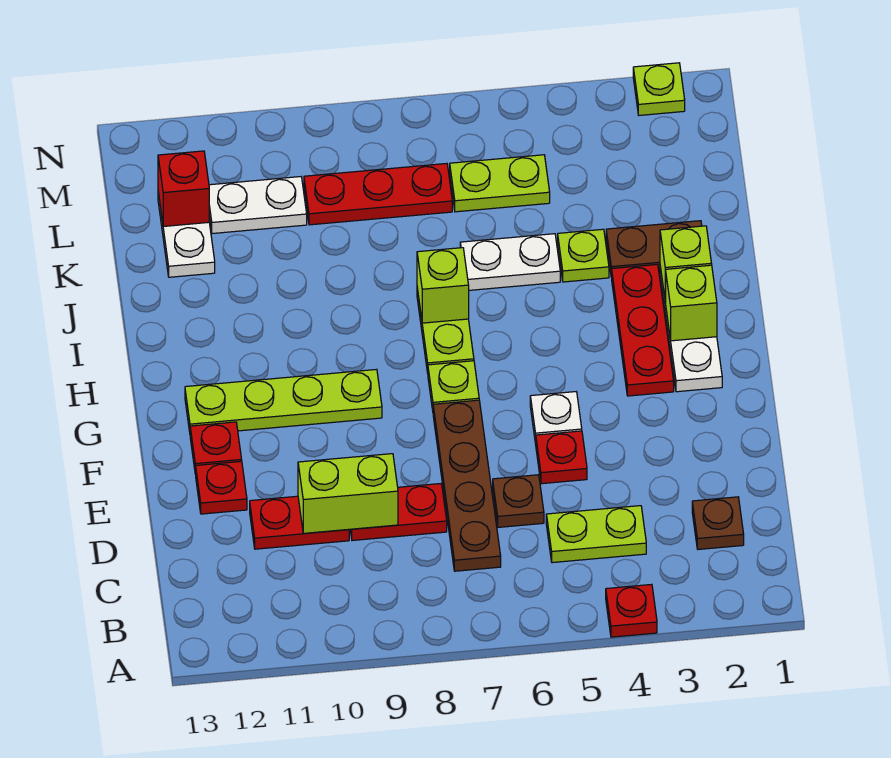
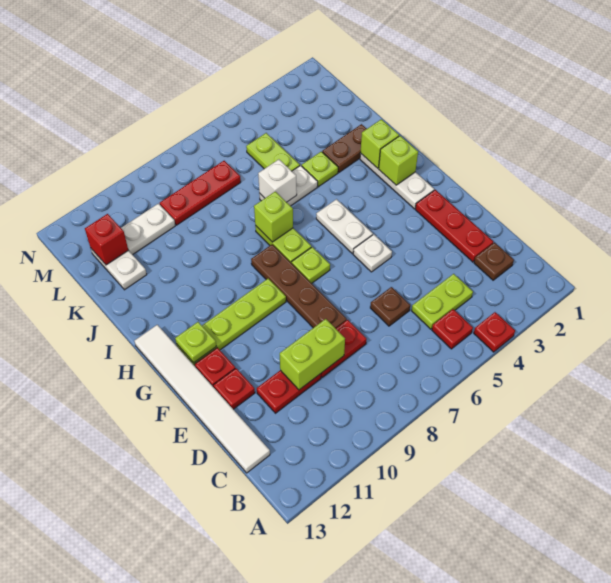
brown 1x4 plate [433,400,501,571] -> brown 1x4 plate moved to [251,244,347,329]
none -> white 1x6 tile [134,325,270,473]
red 1x1 plate [536,431,587,484] -> red 1x1 plate moved to [432,309,473,349]
red 1x3 plate [612,264,674,396] -> red 1x3 plate moved to [415,190,493,262]
none -> white 1x2 plate [316,199,373,254]
none -> white 1x1 brick [258,159,297,202]
lime 1x2 plate [450,155,550,212] -> lime 1x2 plate turned to [246,133,300,171]
lime 1x1 plate [633,63,685,115] -> lime 1x1 plate moved to [175,322,216,363]

